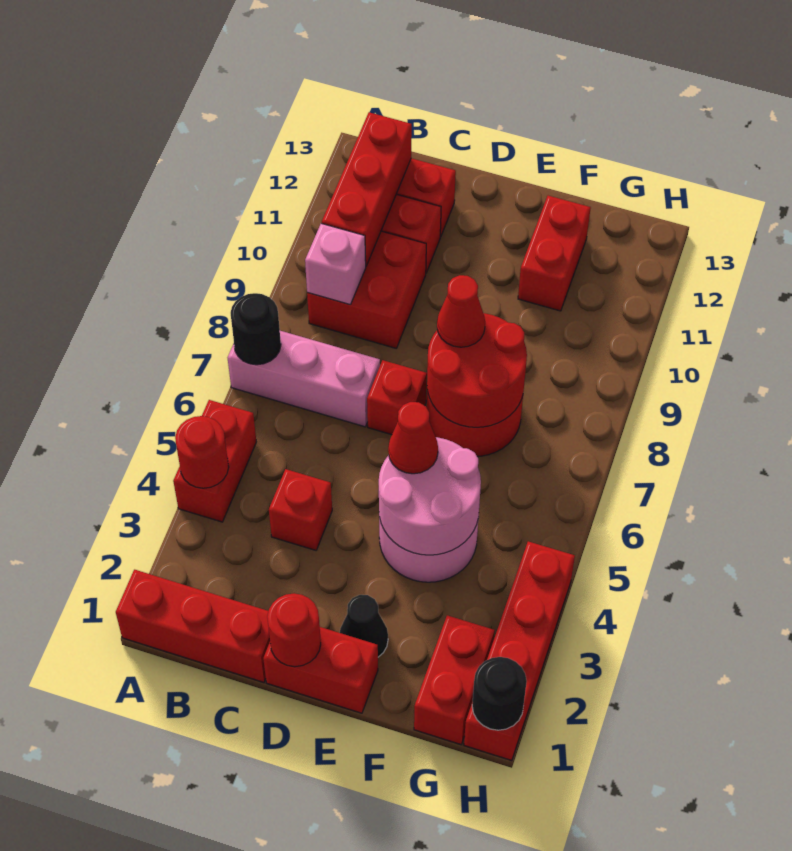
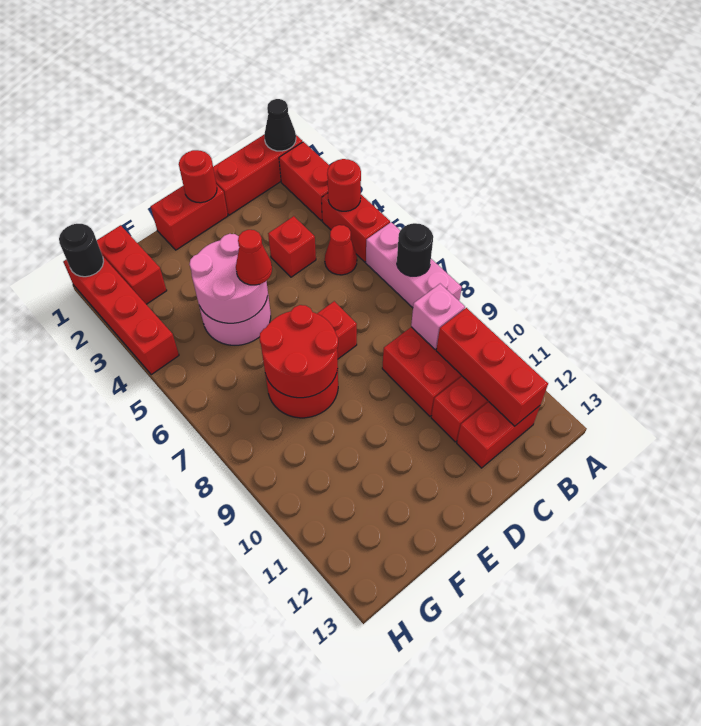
pink 1x3 brick [228,331,380,427] -> pink 1x3 brick turned to [366,222,462,308]
black 1x1 cone [340,595,388,657] -> black 1x1 cone moved to [264,99,296,151]
red 1x1 cone [437,275,485,347] -> red 1x1 cone moved to [325,225,357,275]
red 1x2 brick [518,196,591,311] -> red 1x2 brick moved to [279,142,330,221]

